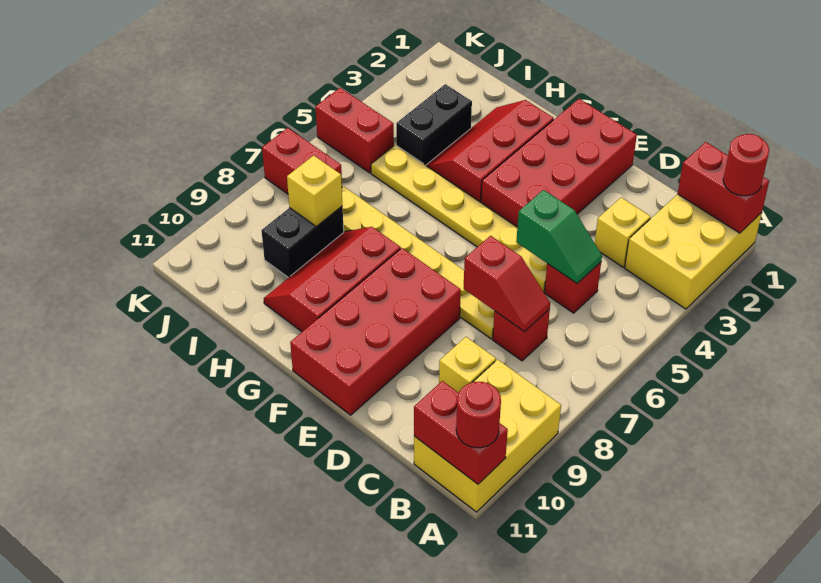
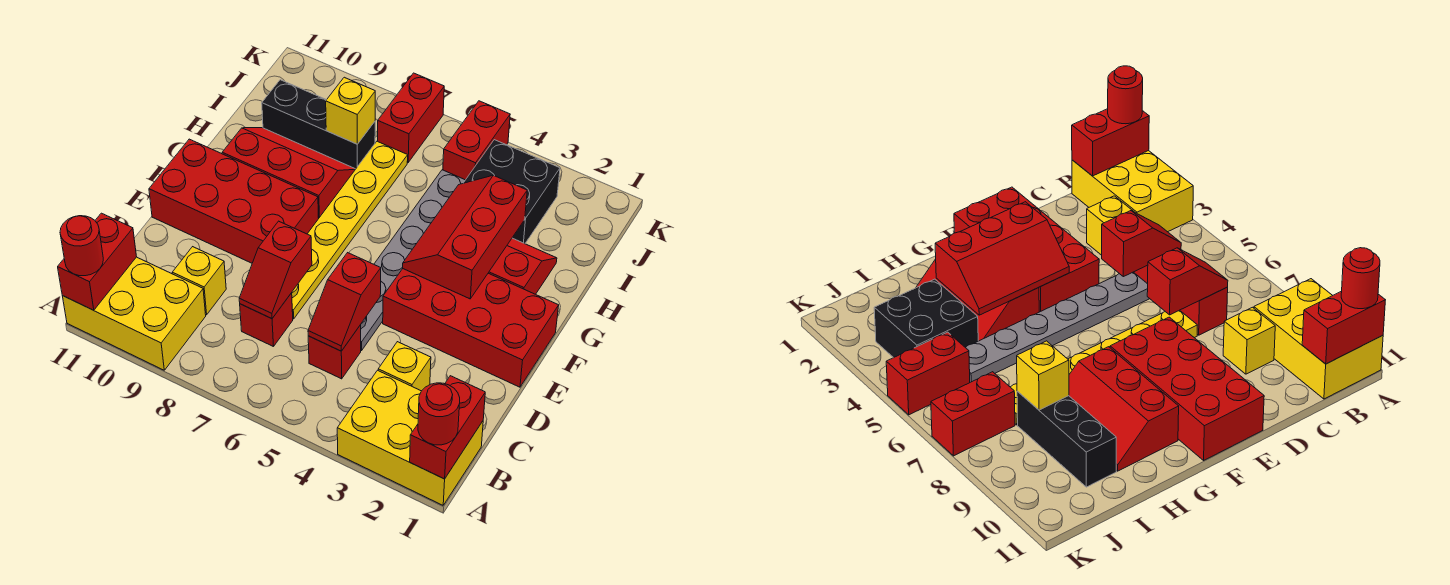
green 1x2 slope [516,190,602,283] -> red 1x2 slope [308,253,381,351]
yellow 1x6 plate [371,145,547,292] -> grey 1x6 plate [361,170,465,351]
none -> red 2x3 slope [403,175,527,299]
black 1x2 brick [396,84,472,165] -> black 2x2 brick [464,140,560,244]
black 1x2 brick [261,206,344,278] -> black 1x3 brick [262,80,375,169]

